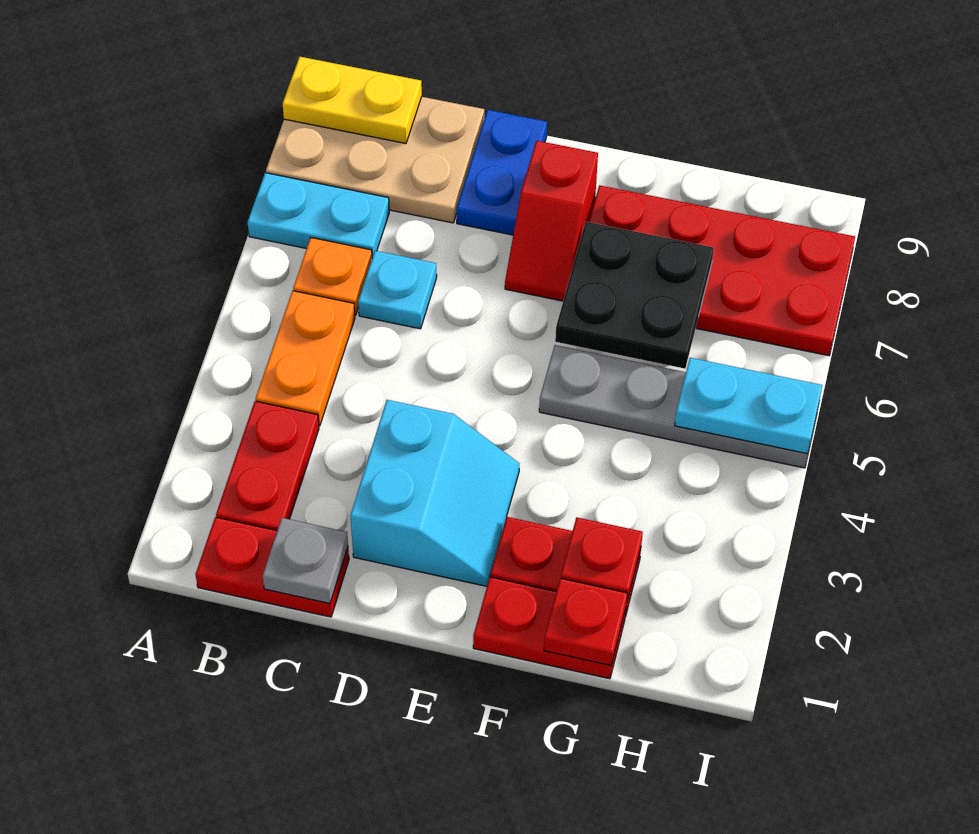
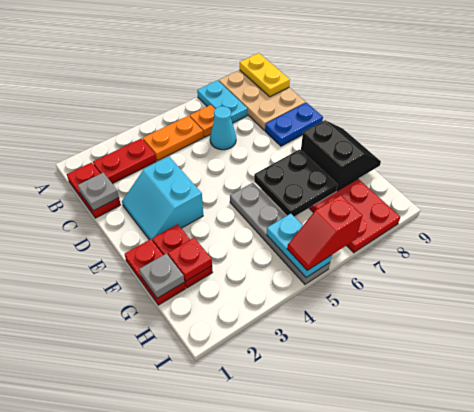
cyan 1x1 plate [358,251,437,329] -> cyan 1x1 cone [210,106,236,150]
cyan 2x2 slope [350,400,519,586] -> cyan 2x2 slope turned to [122,157,203,241]
red 1x2 slope [505,141,598,301] -> red 1x2 slope moved to [287,195,362,270]
none -> black 2x2 slope [301,120,381,191]
red 1x1 plate [544,578,627,665] -> grey 1x1 plate [139,254,184,298]

